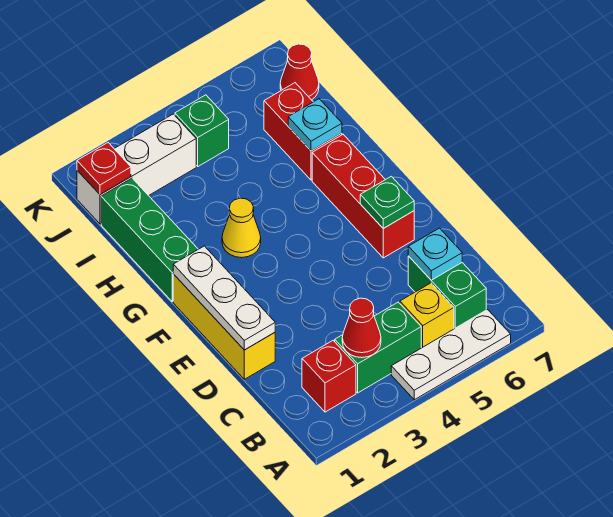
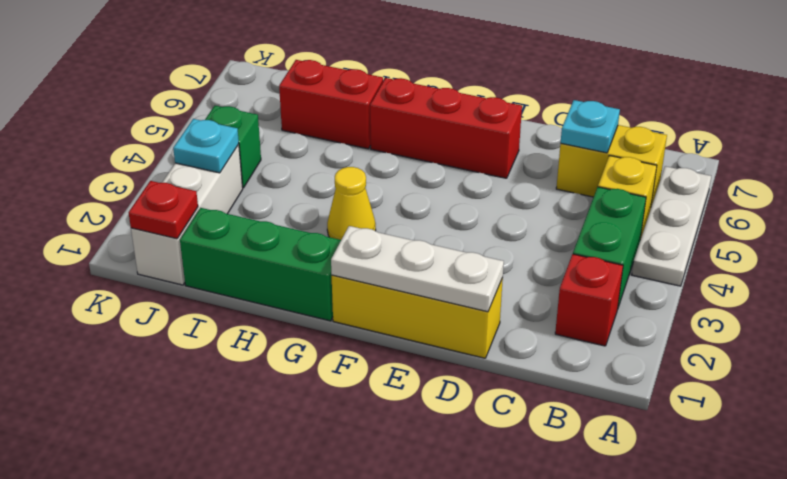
red 1x1 cone [342,298,381,358] -> none
green 1x2 brick [408,256,486,329] -> yellow 1x2 brick [556,125,667,206]
green 1x1 plate [360,176,414,228] -> none
cyan 1x1 plate [288,99,342,151] -> cyan 1x1 plate moved to [173,119,239,173]
red 1x1 cone [280,44,319,100] -> none

